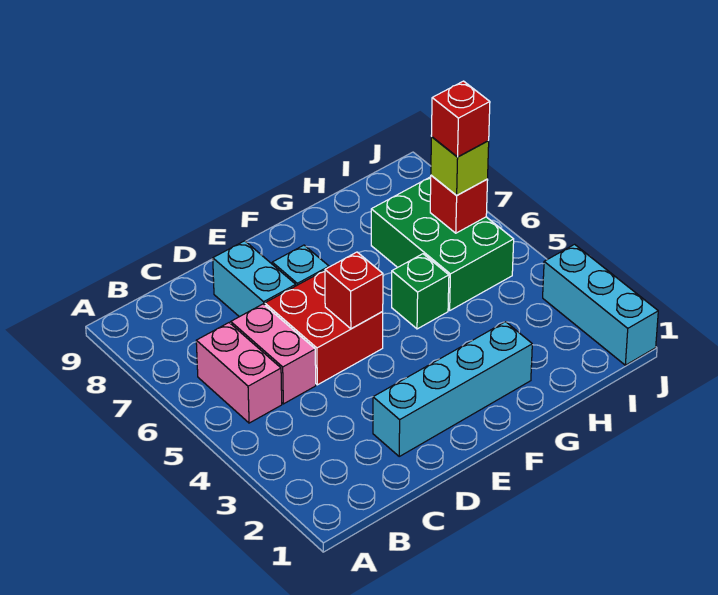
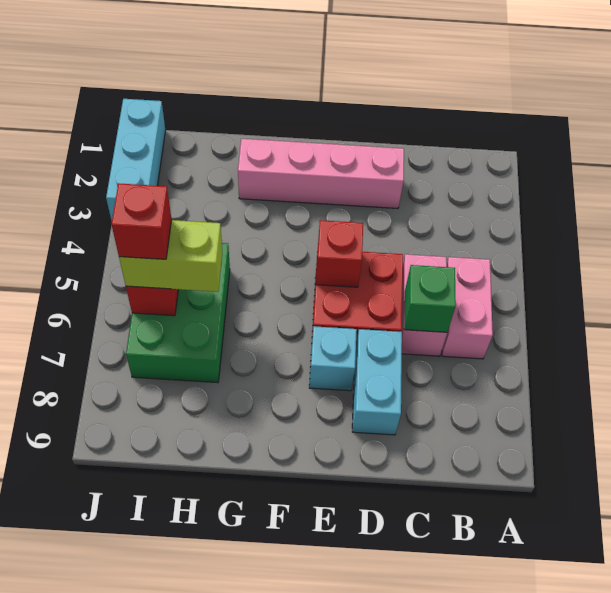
cyan 1x4 brick [373,322,532,456] -> pink 1x4 brick [238,139,404,208]
green 1x1 brick [392,254,449,329] -> green 1x1 brick moved to [404,265,456,332]
lime 1x1 brick [431,137,489,195] -> lime 1x2 brick [119,220,222,292]

